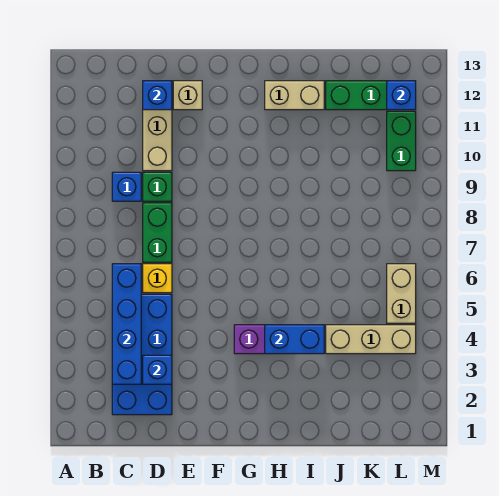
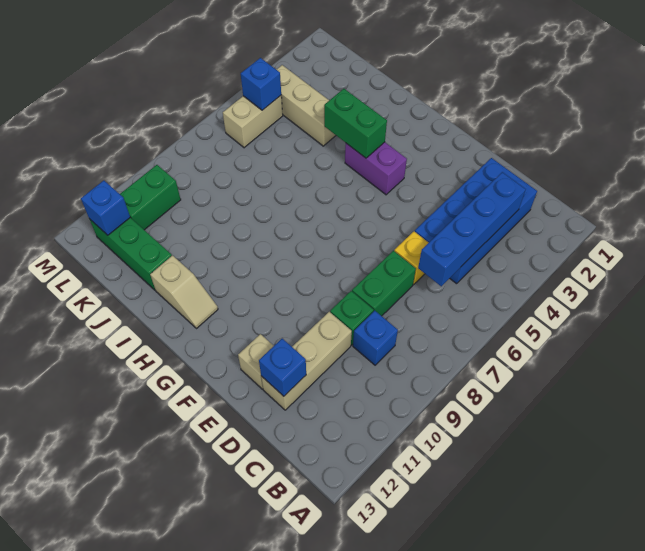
blue 1x1 brick [143,355,172,384] -> blue 1x1 brick moved to [241,58,281,110]
blue 1x2 brick [265,325,324,354] -> green 1x2 brick [324,89,387,158]
tan 1x2 brick [265,81,324,110] -> tan 1x2 slope [150,256,218,329]

